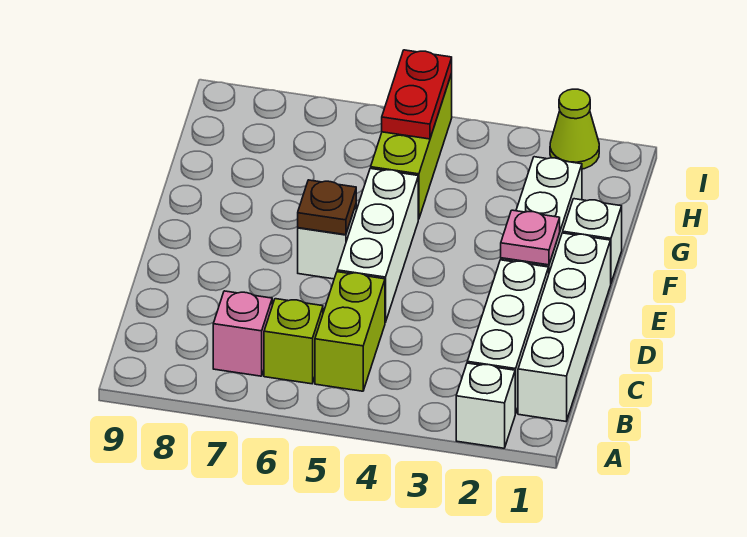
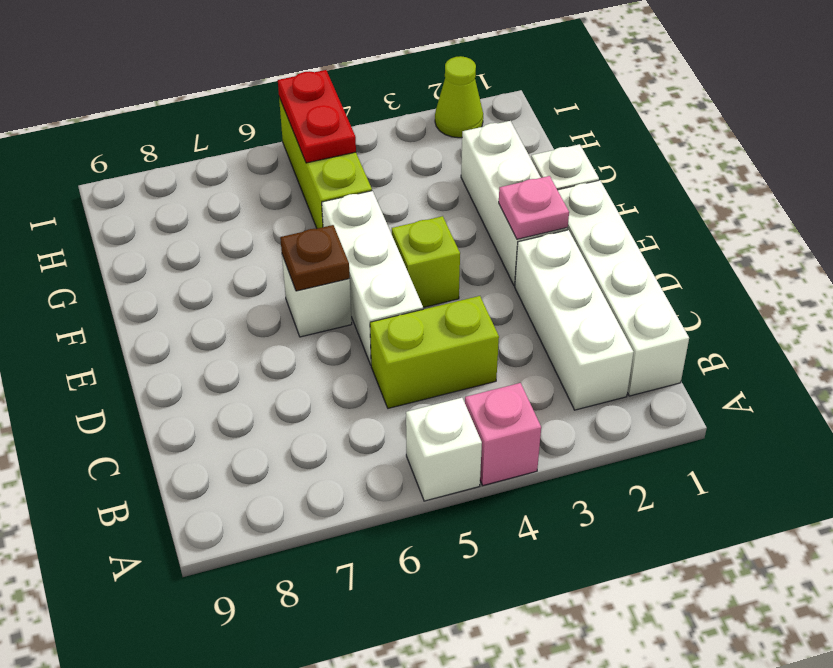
white 1x1 brick [456,363,515,448] -> white 1x1 brick moved to [406,398,482,501]
lime 1x2 brick [315,272,385,391] -> lime 1x2 brick turned to [370,296,499,408]
lime 1x1 brick [264,299,323,384] -> lime 1x1 brick moved to [392,216,460,307]
pink 1x1 brick [213,291,272,376] -> pink 1x1 brick moved to [465,383,541,485]

